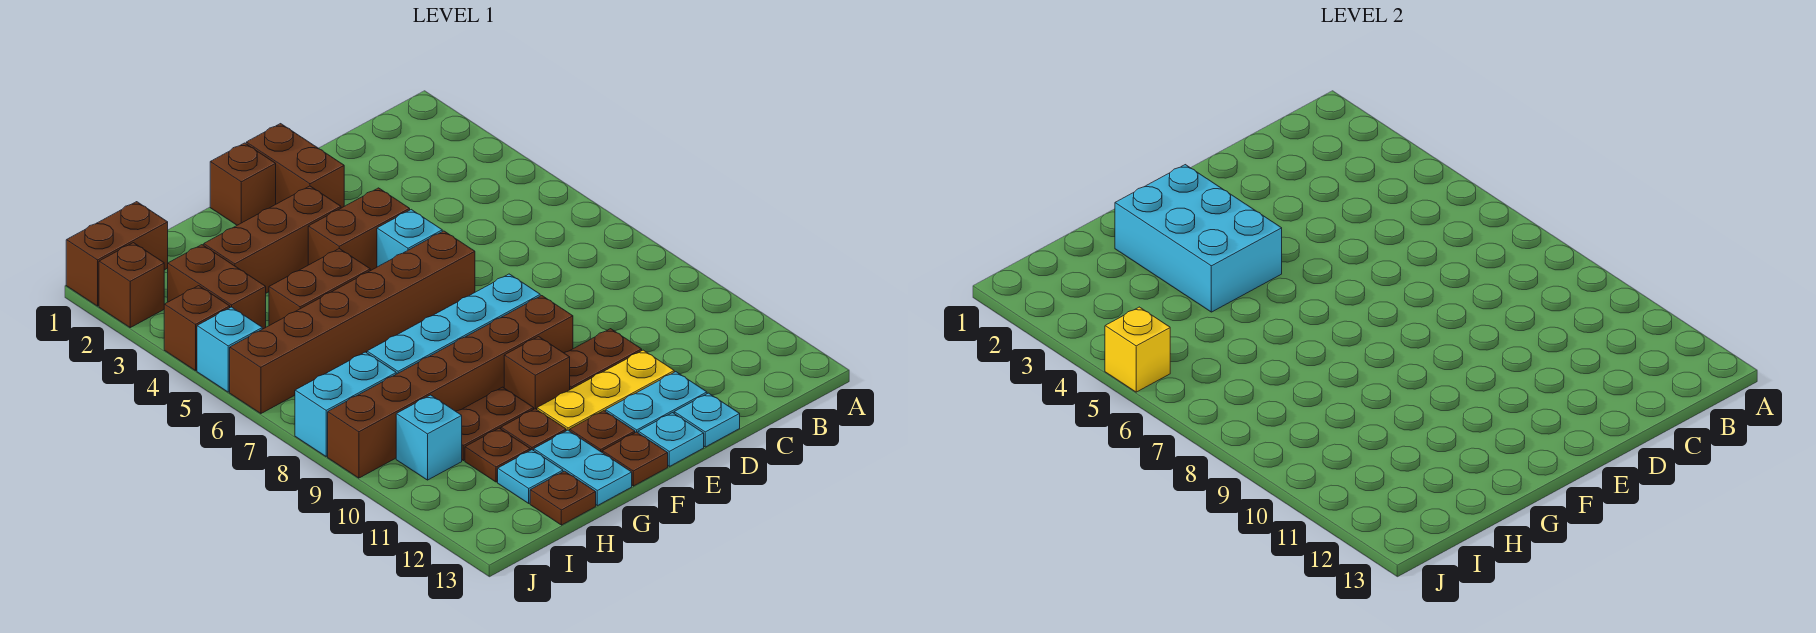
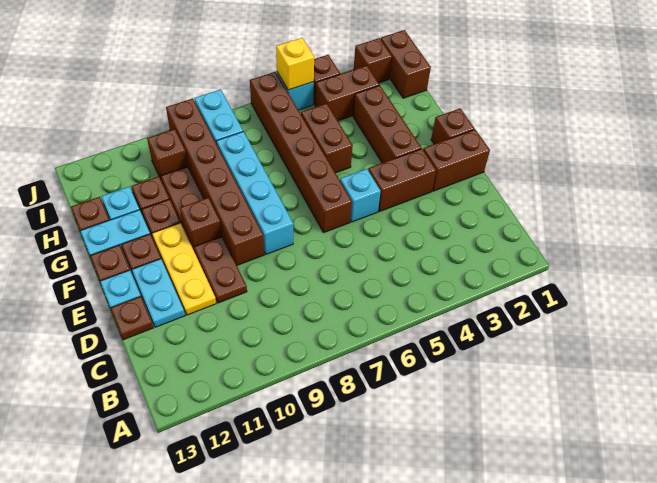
cyan 1x1 plate [674,393,740,447] -> brown 1x1 plate [110,296,153,340]
brown 1x2 brick [308,188,410,271] -> brown 1x2 brick turned to [368,149,436,212]
cyan 2x3 brick [1115,165,1282,312] -> none
cyan 1x1 brick [396,395,462,480] -> brown 1x1 brick [147,129,188,181]

